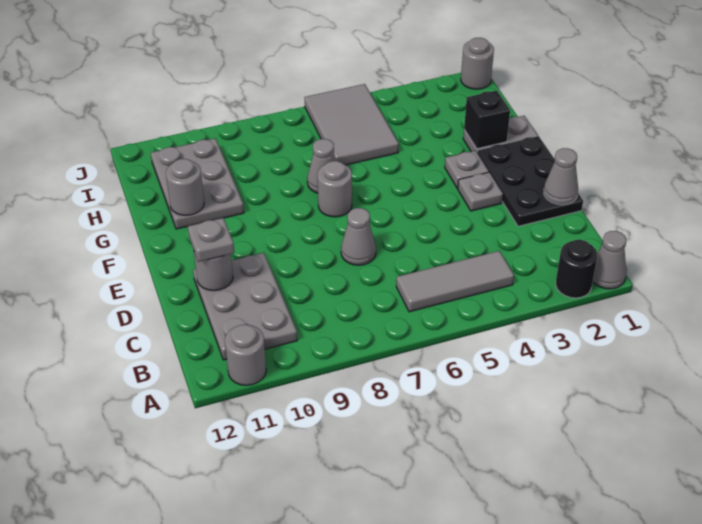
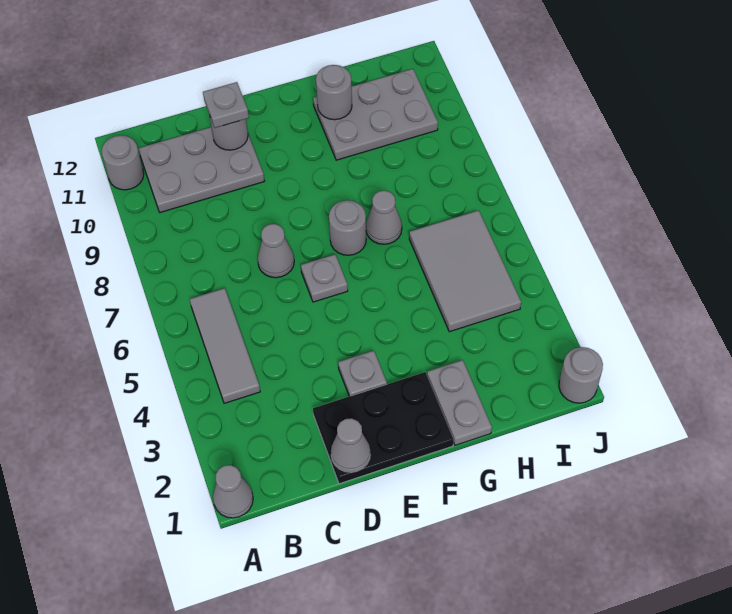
black 1x1 round brick [556,240,597,298] -> none
grey 1x1 plate [445,151,489,188] -> grey 1x1 plate moved to [301,254,348,302]
black 1x1 brick [464,90,510,149] -> none
grey 2x3 tile [304,84,399,165] -> grey 2x3 tile turned to [409,210,521,332]

